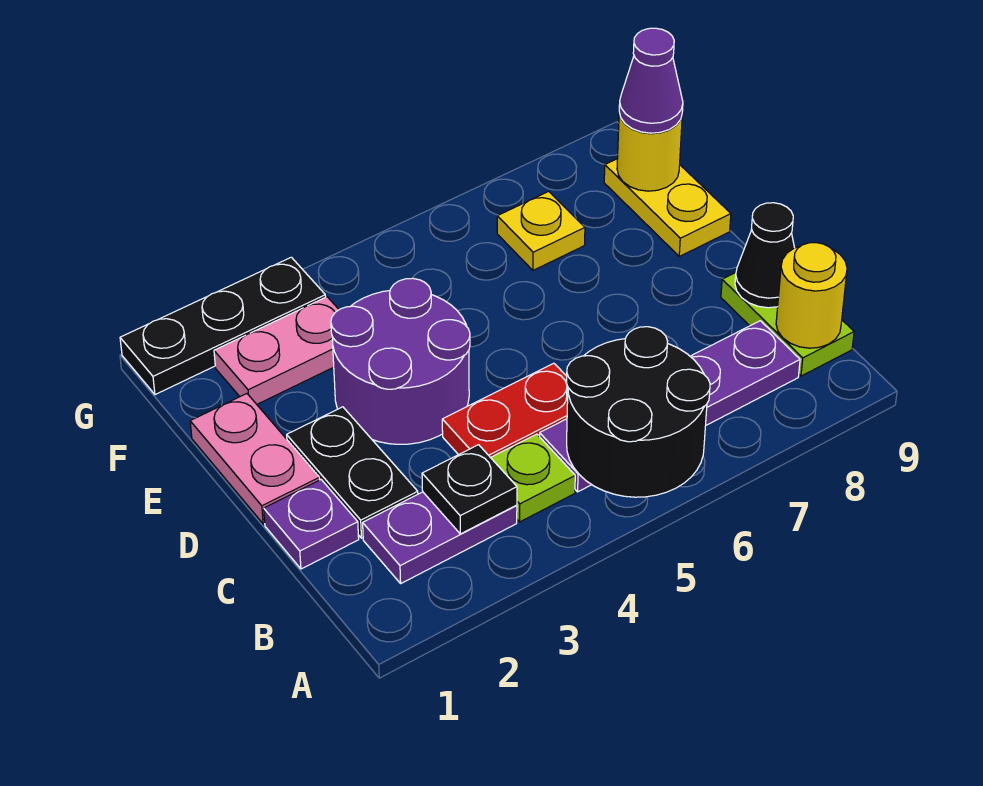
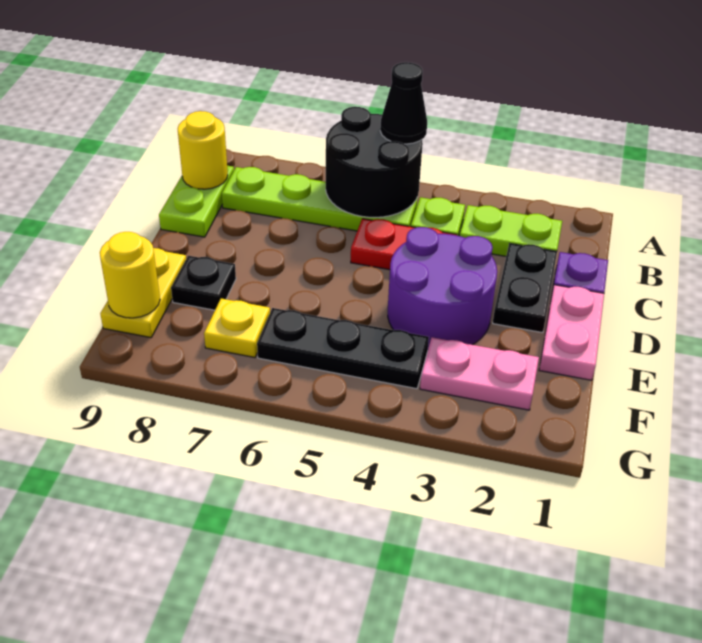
purple 1x2 plate [363,492,517,583] -> lime 1x2 plate [460,205,562,256]
black 1x1 plate [422,445,517,534] -> black 1x1 plate moved to [171,256,236,310]
purple 1x4 plate [540,321,800,492] -> lime 1x4 plate [222,167,418,231]
black 1x1 cone [735,203,794,308] -> black 1x1 cone moved to [380,62,427,144]
purple 1x1 cone [619,28,683,133] -> none
black 1x3 plate [120,257,326,395] -> black 1x3 plate moved to [257,308,429,389]

